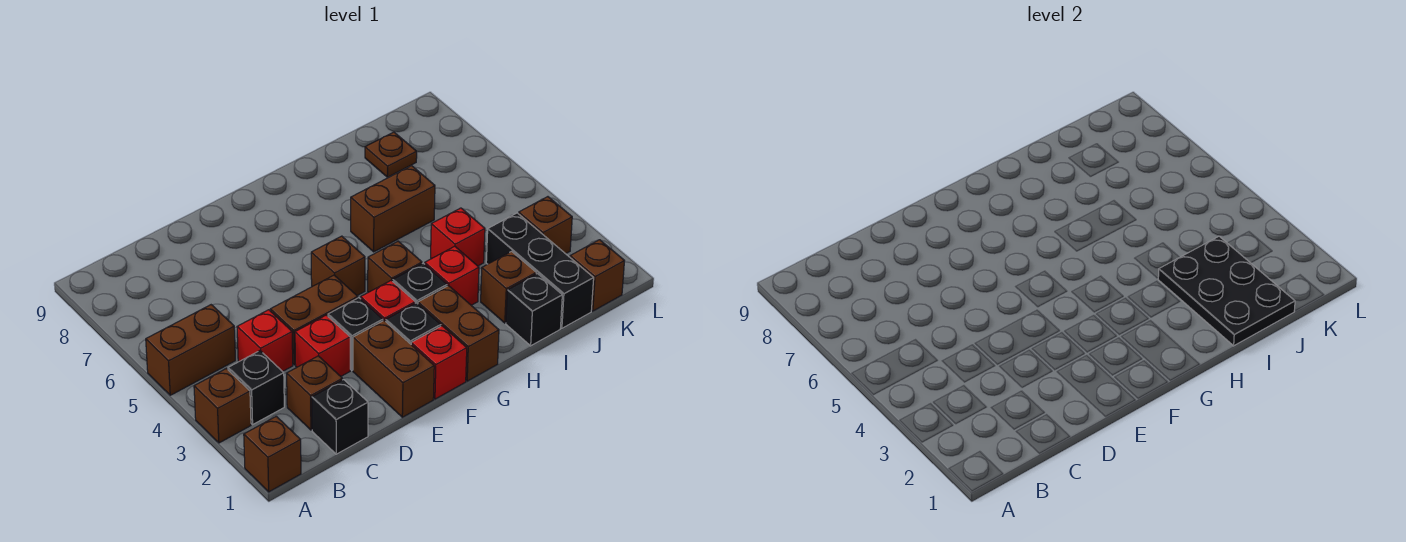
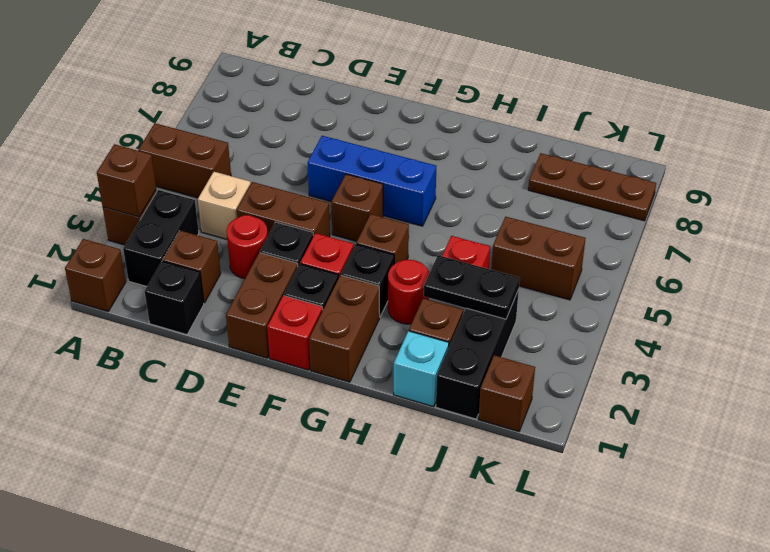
black 1x1 brick [228,351,284,424] -> black 1x2 brick [123,190,199,286]
red 1x1 brick [237,310,293,372] -> tan 1x1 brick [198,172,251,239]
red 1x1 brick [295,315,350,376] -> red 1x1 round brick [226,215,268,279]
none -> blue 1x3 brick [307,136,436,226]
red 1x1 brick [425,246,479,305] -> red 1x1 round brick [388,260,429,324]
brown 1x2 brick [351,166,435,252] -> brown 1x2 brick moved to [491,217,586,300]
black 1x1 brick [506,274,562,346] -> cyan 1x1 brick [394,331,449,407]
black 2x3 plate [1158,236,1295,346] -> black 1x2 plate [424,255,520,319]
brown 1x1 plate [365,132,417,177] -> brown 1x3 plate [528,153,656,221]
brown 1x1 brick [519,197,572,254] -> brown 1x1 brick moved to [97,144,156,217]

